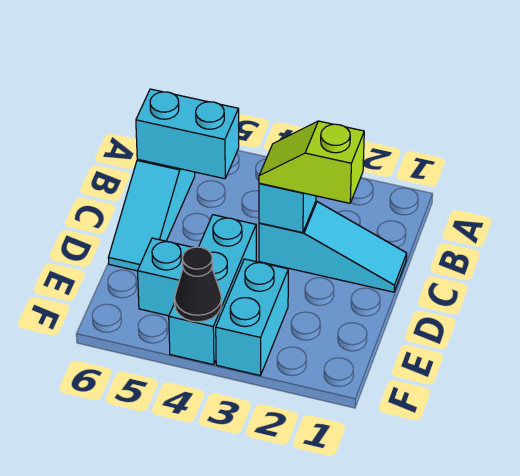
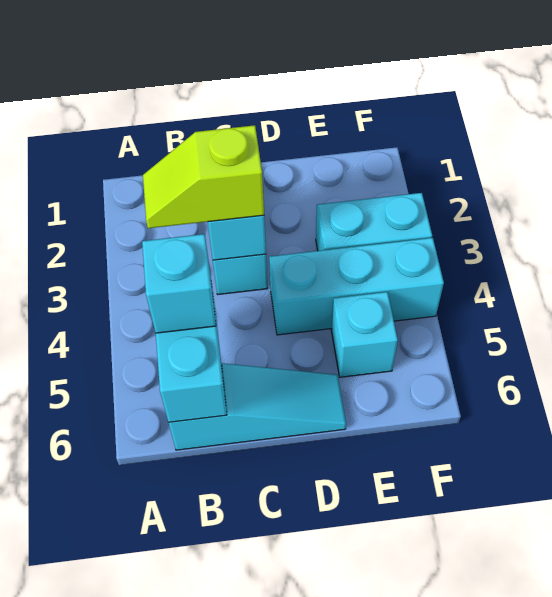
none -> cyan 1x1 brick [142,234,216,333]
lime 1x2 slope [259,121,364,203] -> lime 1x2 slope turned to [143,125,264,228]
black 1x1 cone [175,247,222,322] -> none

